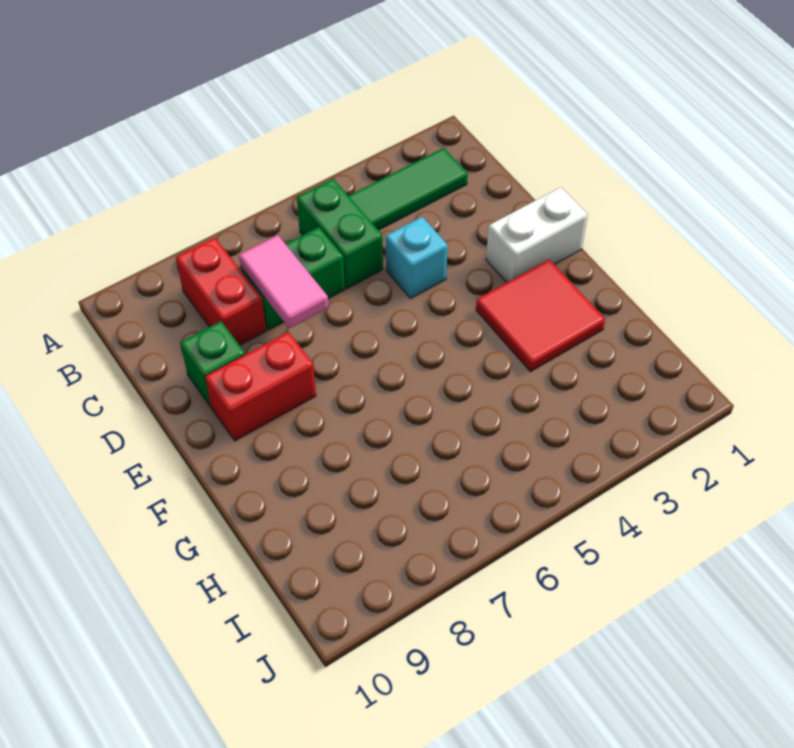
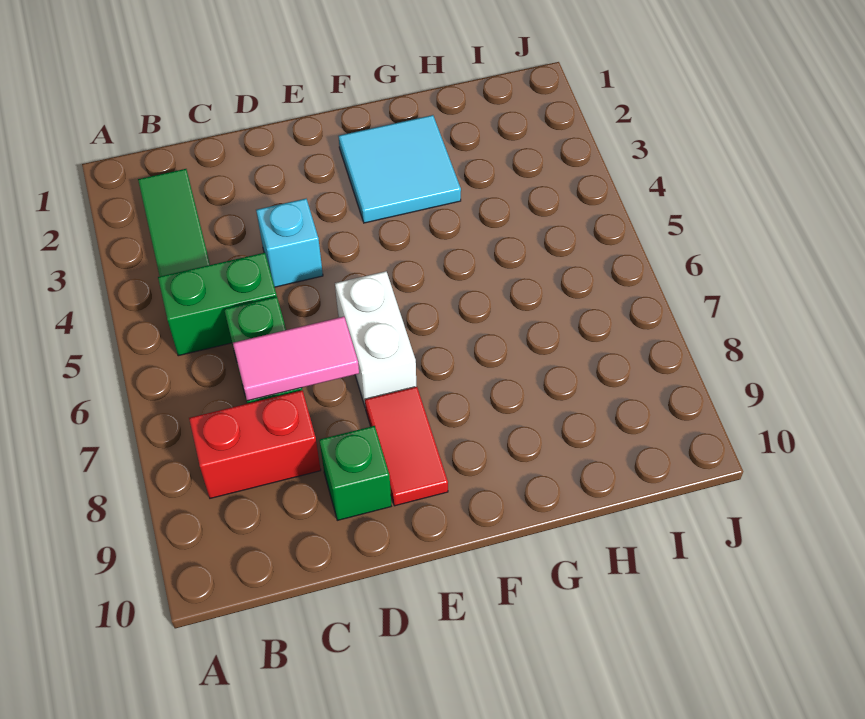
white 1x2 brick [486,187,588,283] -> white 1x2 brick moved to [335,271,416,406]
red 1x2 brick [205,332,316,441] -> red 1x2 tile [365,387,448,506]
red 2x2 tile [476,260,605,372] -> cyan 2x2 tile [338,115,461,223]

